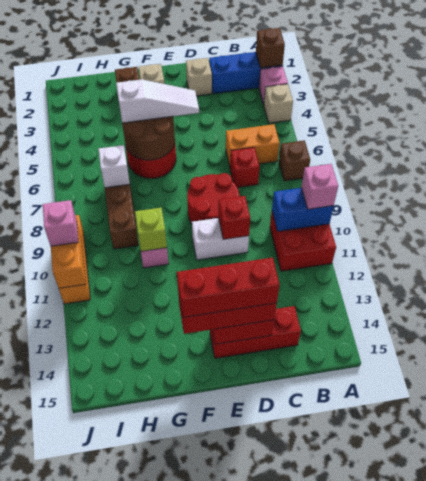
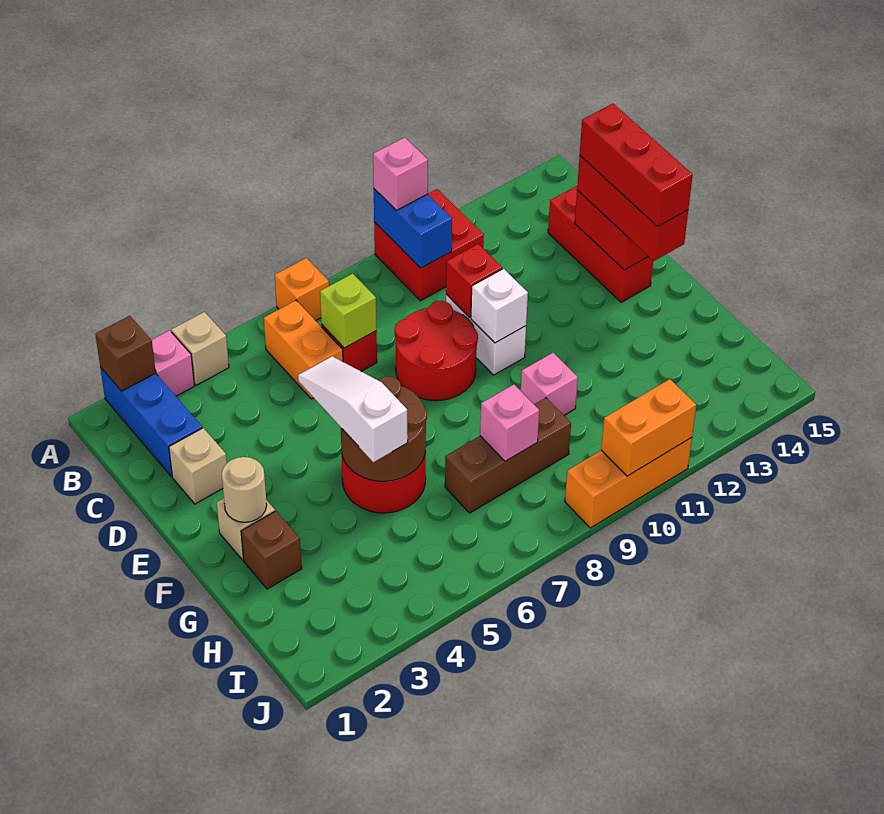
brown 1x1 brick [279,140,310,181] -> orange 1x1 brick [275,258,329,321]
none -> tan 1x1 round brick [222,457,267,522]
lime 1x1 brick [135,208,167,251] -> lime 1x1 brick moved to [320,274,377,348]
white 1x1 brick [98,145,130,188] -> white 1x1 brick moved to [471,269,528,343]
pink 1x1 brick [43,200,78,246] -> pink 1x1 brick moved to [480,384,539,461]

